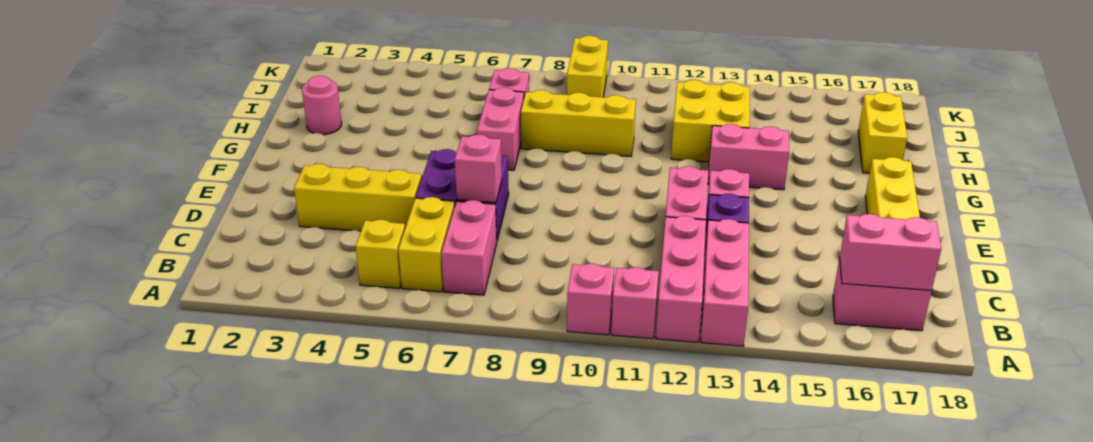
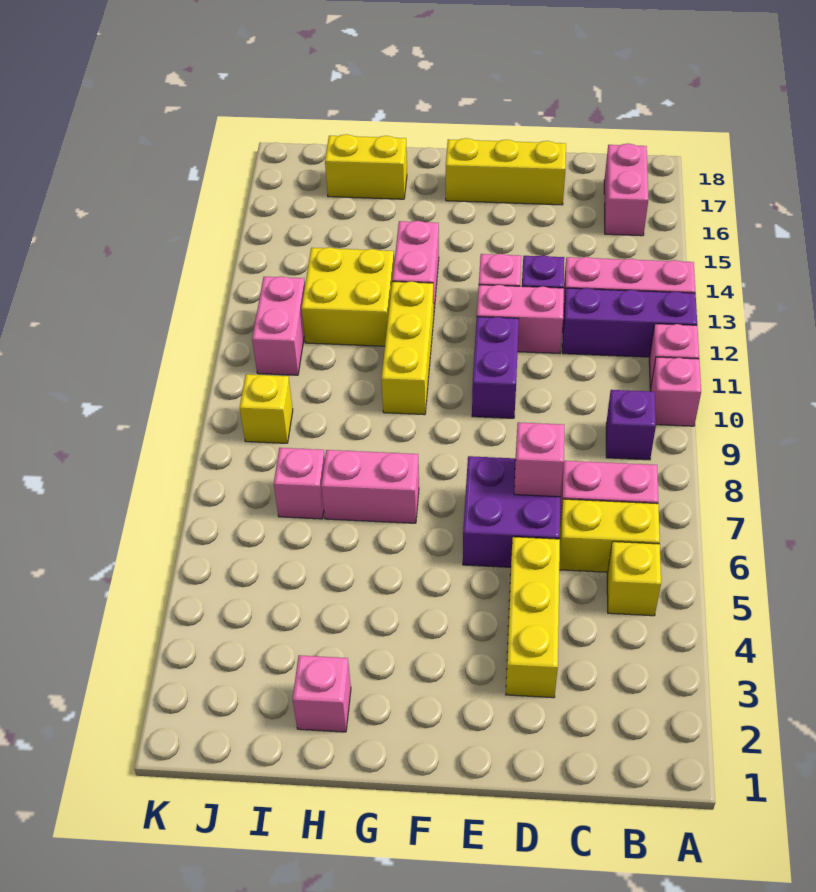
pink 1x3 brick [656,216,706,342] -> purple 1x3 brick [562,288,697,357]
none -> purple 1x1 brick [606,390,656,460]
pink 1x2 brick [840,214,941,291] -> pink 1x2 brick moved to [252,276,305,375]
none -> purple 1x2 brick [472,317,519,418]
pink 1x1 round brick [302,76,342,135] -> pink 1x1 brick [293,655,351,732]
yellow 1x3 brick [521,90,636,156] -> yellow 1x3 brick moved to [381,281,434,415]
yellow 1x2 brick [567,36,608,97] -> yellow 1x1 brick [240,374,293,443]

